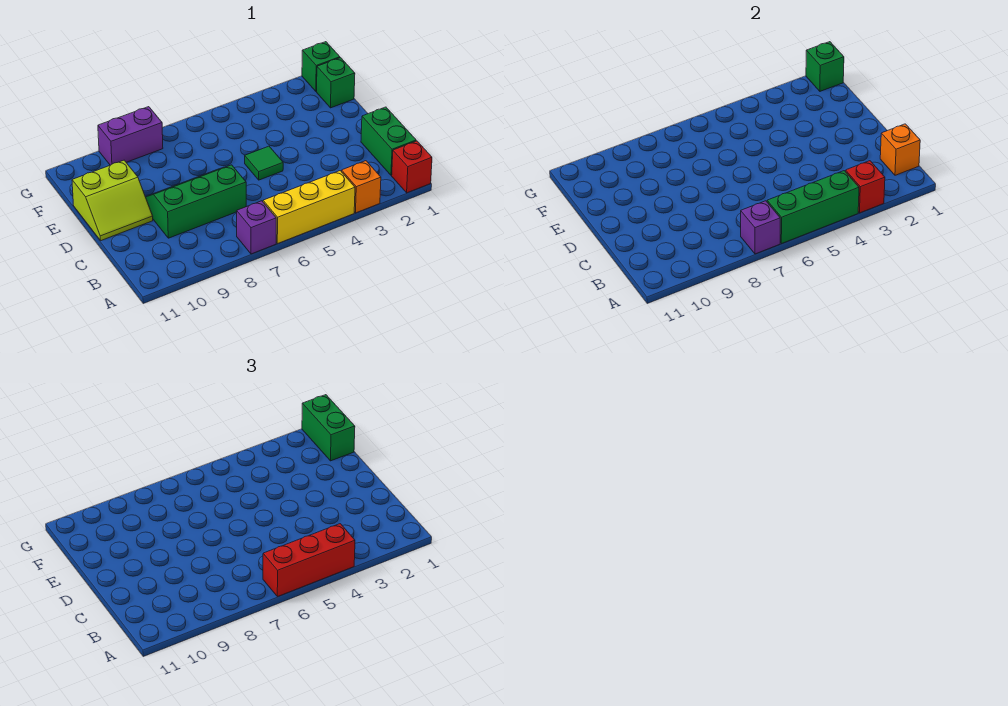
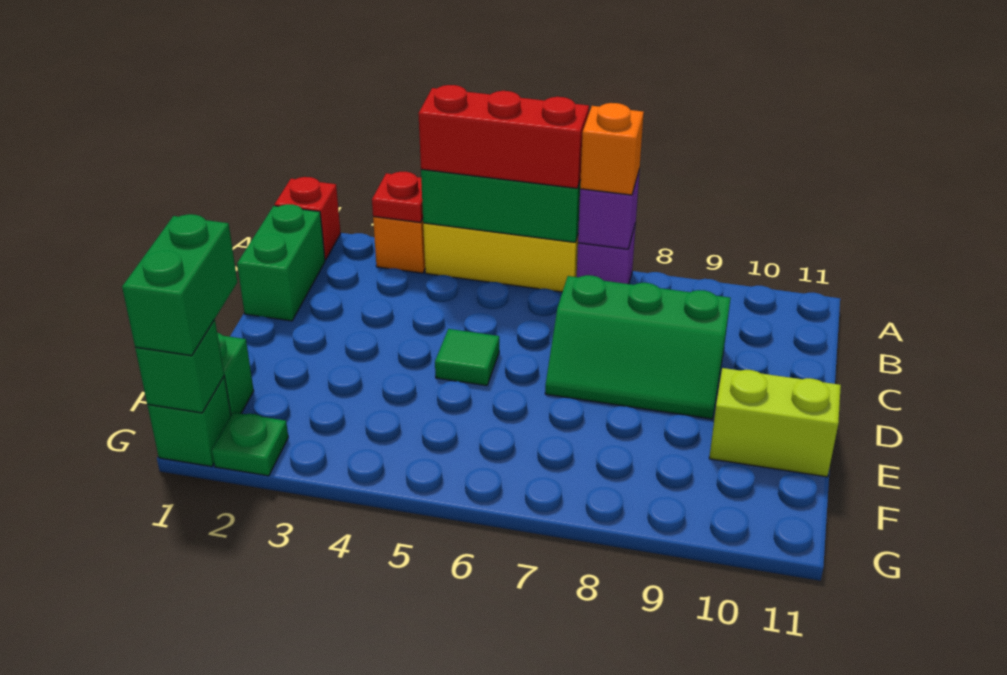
red 1x1 brick [846,161,885,213] -> red 1x1 plate [372,172,423,223]
orange 1x1 brick [880,124,920,175] -> orange 1x1 brick moved to [580,103,644,195]
none -> green 1x1 plate [212,412,288,476]
purple 1x2 brick [98,107,163,165] -> none

